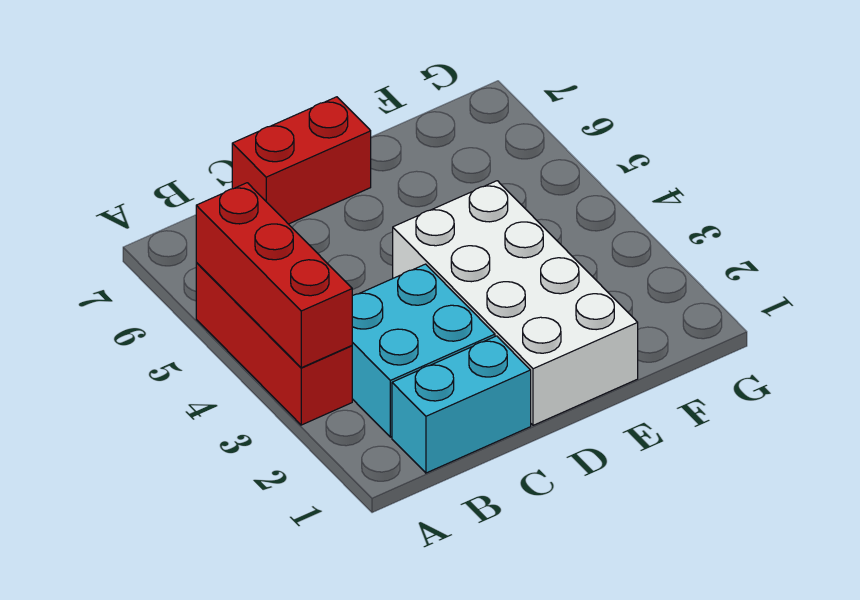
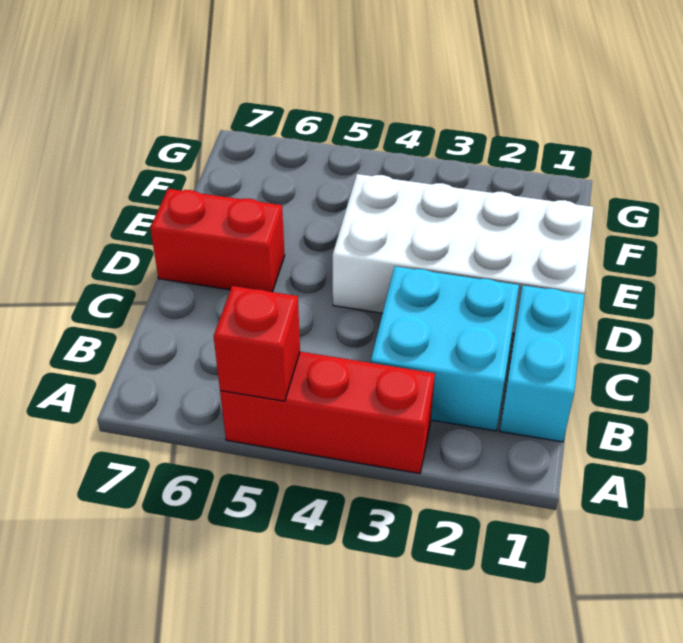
red 1x3 brick [196,183,352,368] -> red 1x1 brick [214,286,300,401]
red 1x2 brick [232,97,371,224] -> red 1x2 brick turned to [150,189,285,292]

